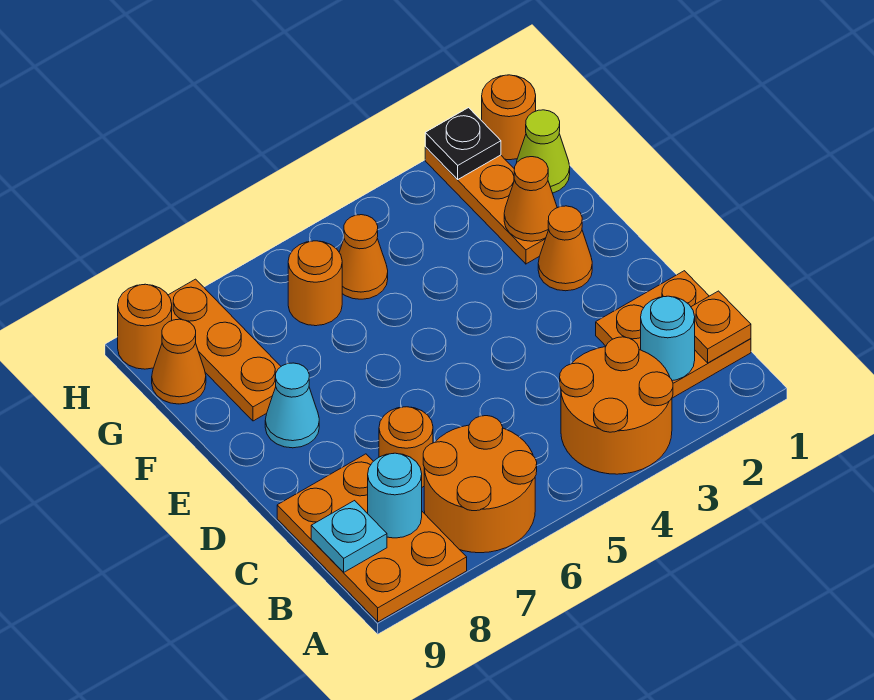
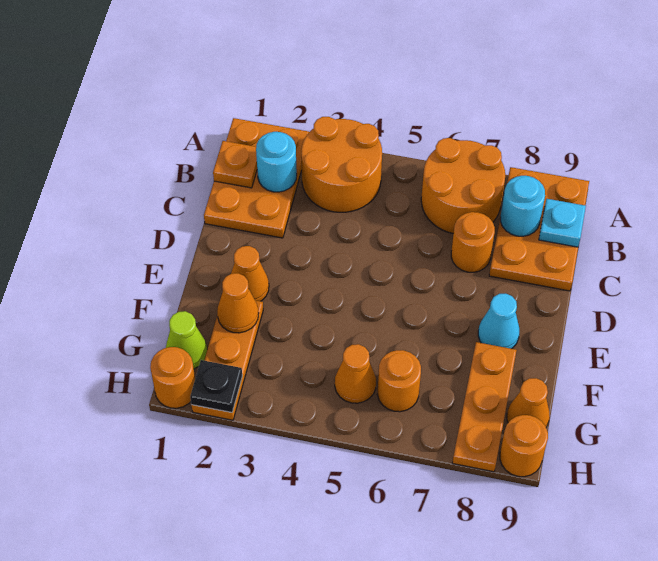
orange 2x2 plate [596,271,751,398] -> orange 2x3 plate [204,118,309,238]

